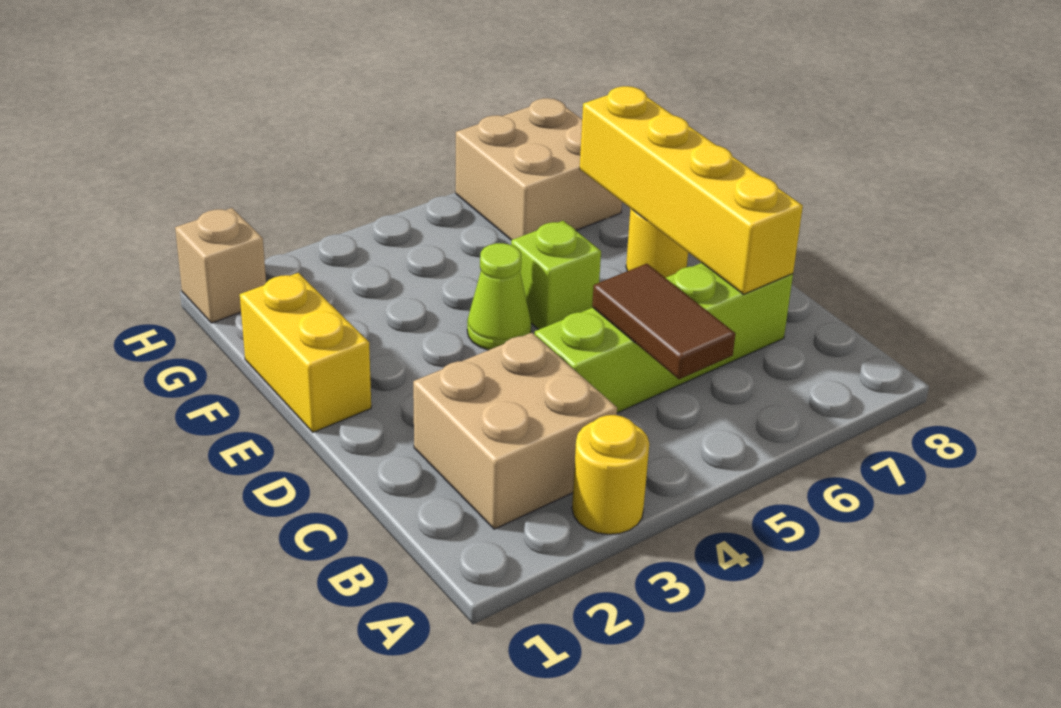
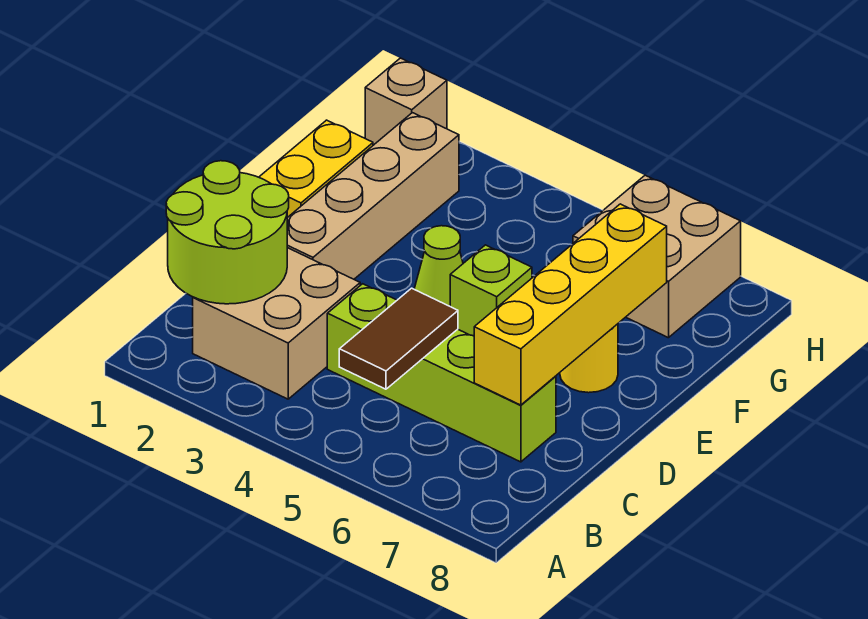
yellow 1x1 round brick [572,415,649,534] -> none
none -> lime 2x2 round brick [166,161,289,304]
none -> tan 1x4 brick [287,113,459,279]

